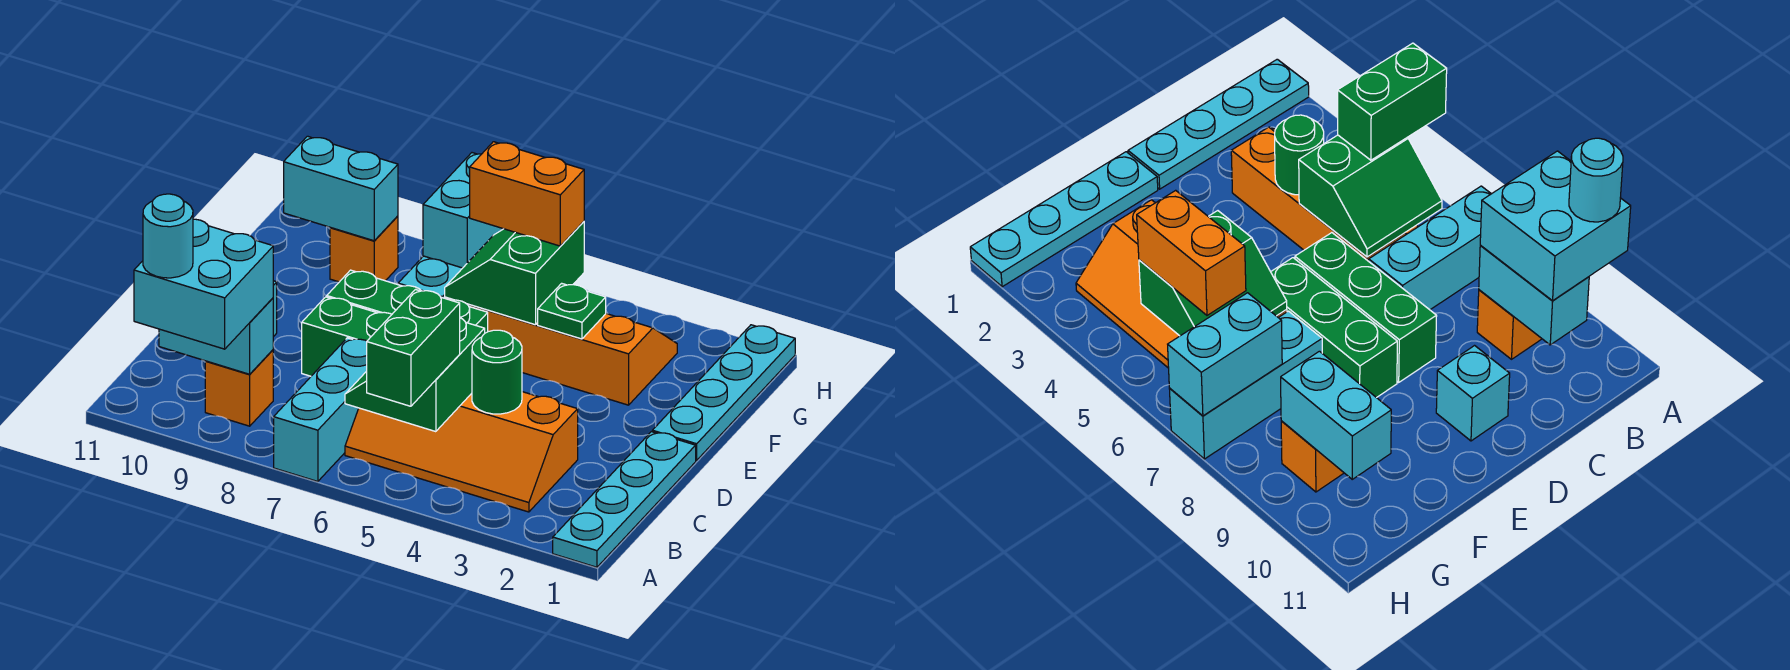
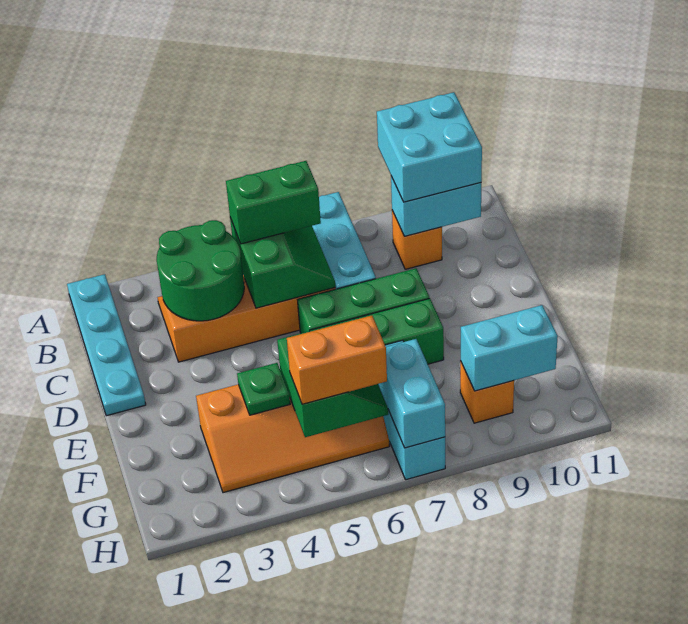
green 1x2 brick [367,290,460,406] -> green 1x2 brick turned to [226,161,321,244]
cyan 1x1 round brick [143,194,193,278] -> none
green 1x1 round brick [472,330,522,414] -> green 2x2 round brick [157,220,244,321]
cyan 1x1 brick [1436,346,1510,441] -> none
cyan 1x4 plate [652,325,795,460] -> none

